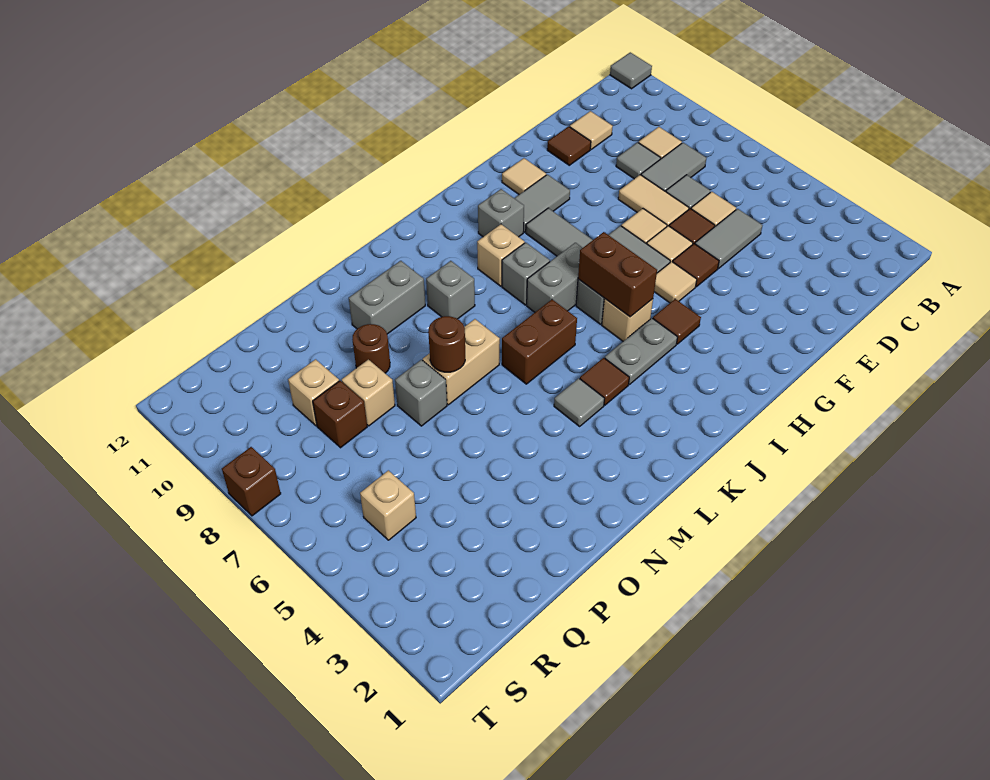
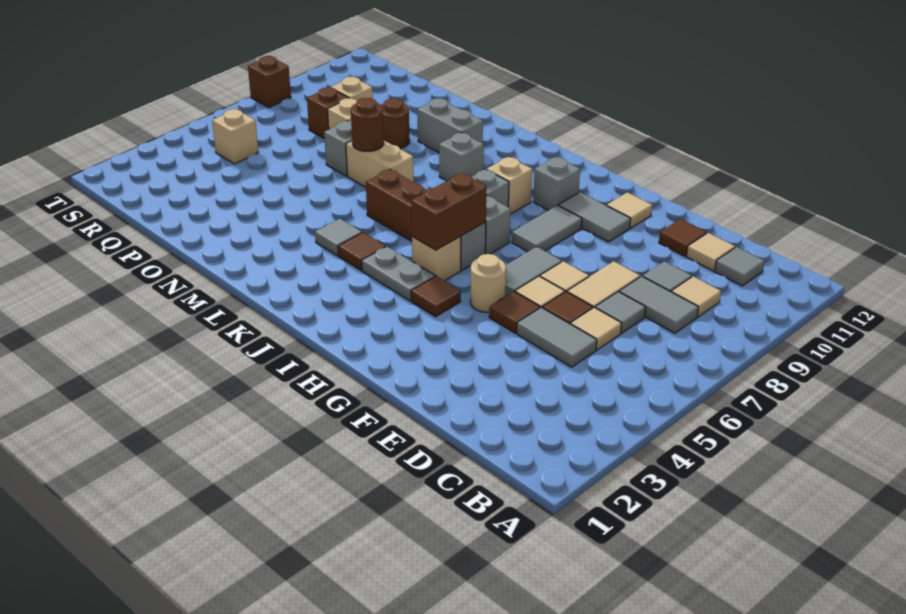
grey 1x1 tile [610,52,652,89] -> grey 1x1 tile moved to [715,247,764,286]
tan 1x1 tile [654,262,697,303] -> tan 1x1 round brick [470,254,506,312]

